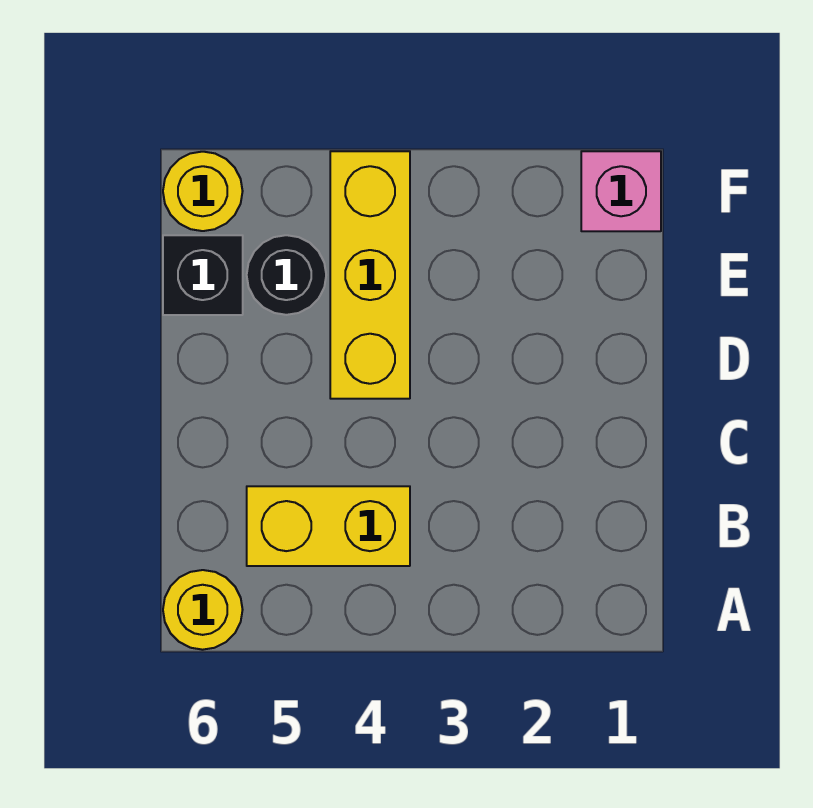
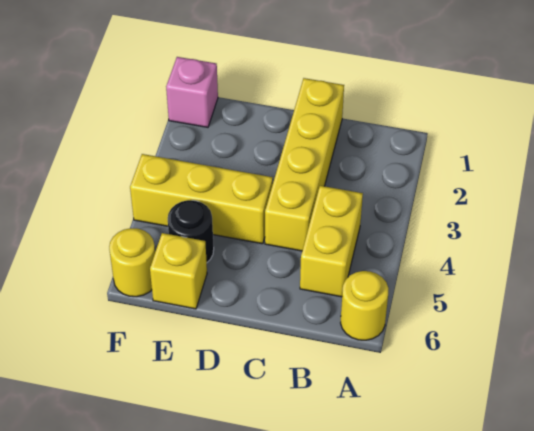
none -> yellow 1x4 brick [265,78,344,251]
black 1x1 brick [163,235,243,315] -> yellow 1x1 brick [150,233,207,309]

